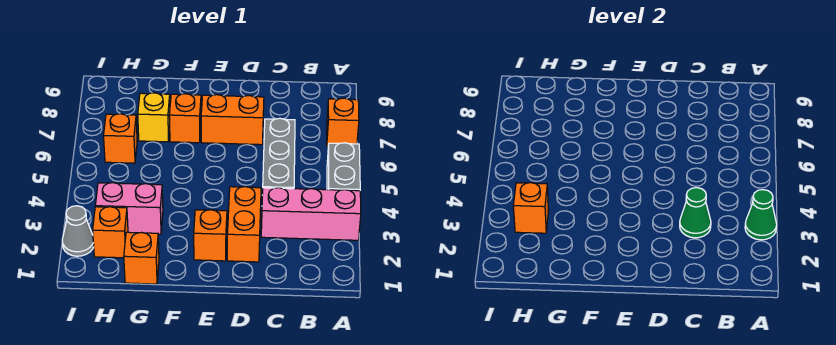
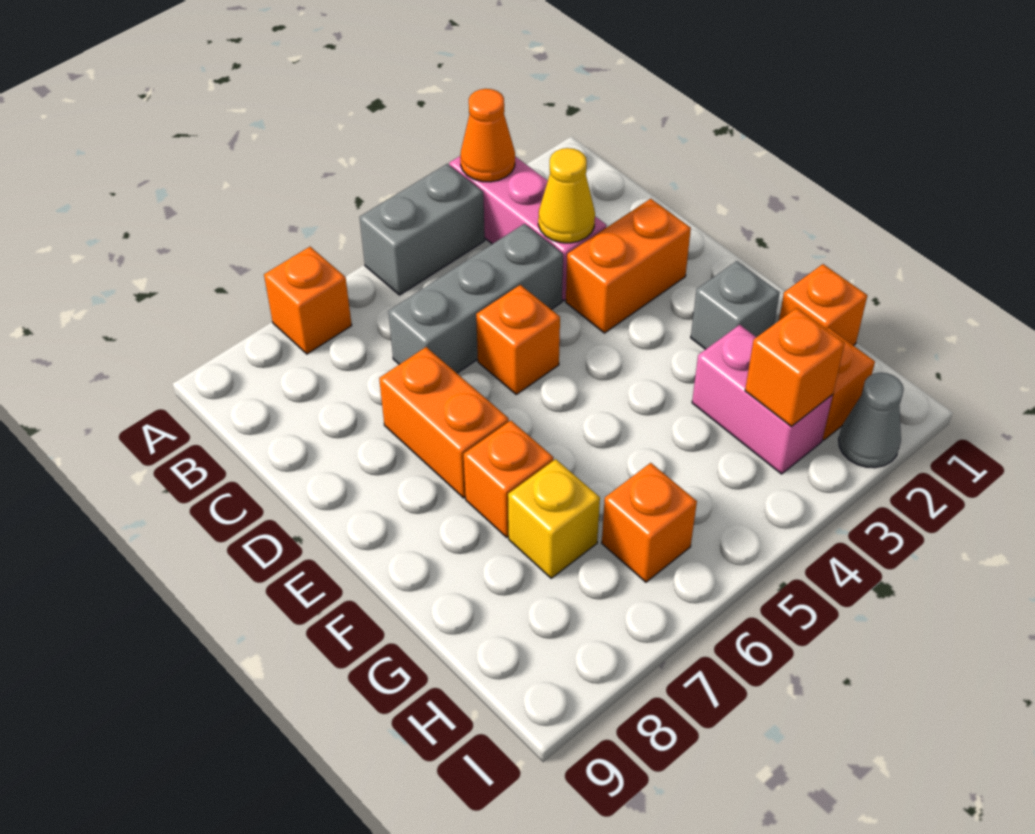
green 1x1 cone [745,190,777,240] -> orange 1x1 cone [460,89,515,182]
green 1x1 cone [680,188,711,238] -> yellow 1x1 cone [538,148,595,243]
orange 1x1 brick [194,210,227,261] -> orange 1x1 brick moved to [476,285,560,394]
none -> grey 1x1 brick [691,261,780,349]

